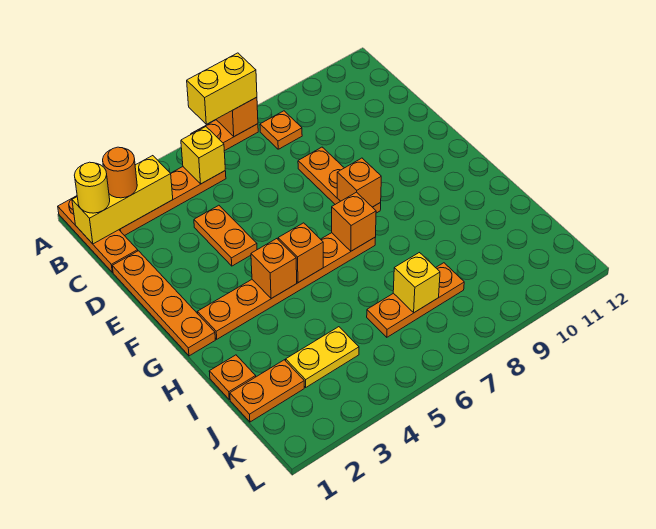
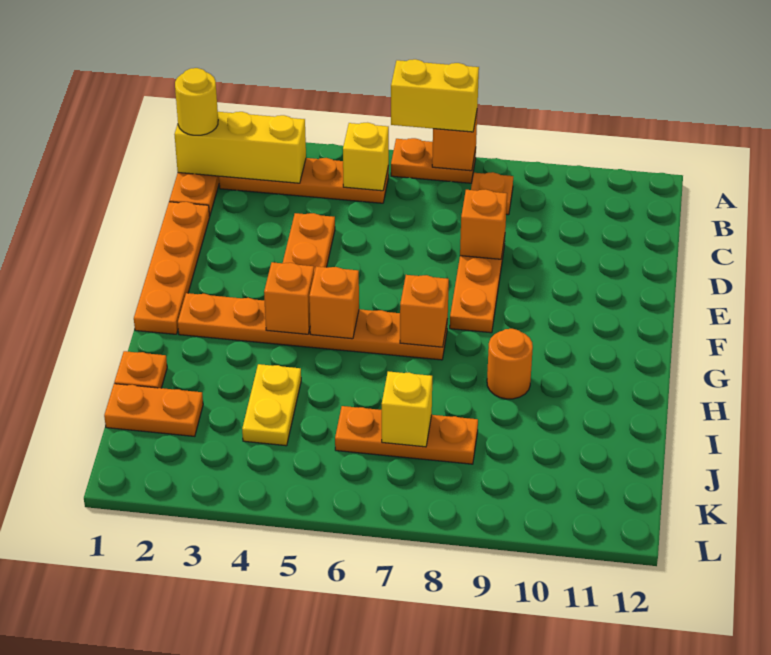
orange 1x1 round brick [103,147,137,198] -> orange 1x1 round brick moved to [487,329,533,399]
orange 1x1 brick [337,158,381,207] -> orange 1x1 brick moved to [460,189,507,259]
yellow 1x2 plate [286,327,359,387] -> yellow 1x2 plate turned to [242,364,301,446]

